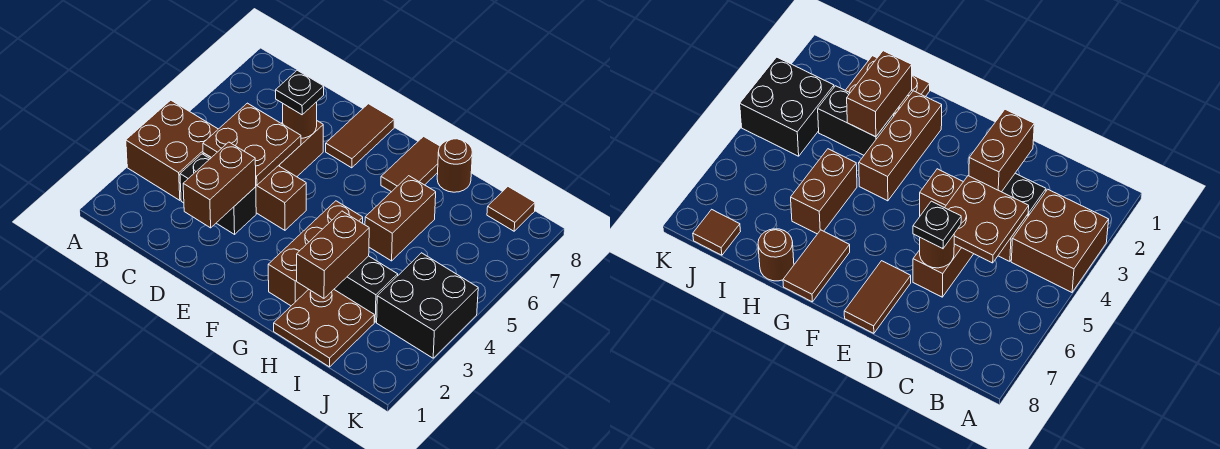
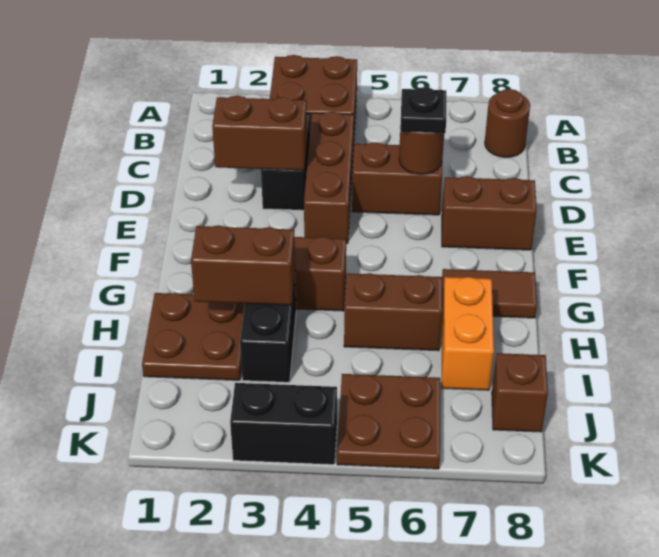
brown 2x2 plate [203,103,301,185] -> brown 2x2 plate moved to [337,374,440,469]
brown 1x2 tile [326,104,394,168] -> brown 1x2 brick [442,176,537,250]
none -> orange 1x2 brick [442,277,494,390]
brown 1x1 round brick [437,139,472,192] -> brown 1x1 round brick moved to [485,89,530,158]
black 2x2 brick [377,253,478,358] -> black 1x2 brick [230,383,337,465]
brown 1x1 tile [487,187,535,231] -> brown 1x1 brick [492,353,548,432]

